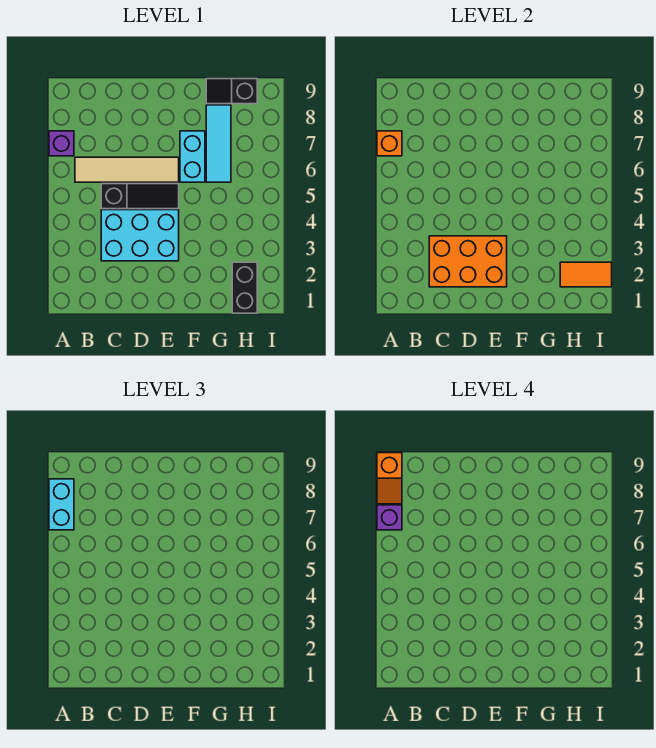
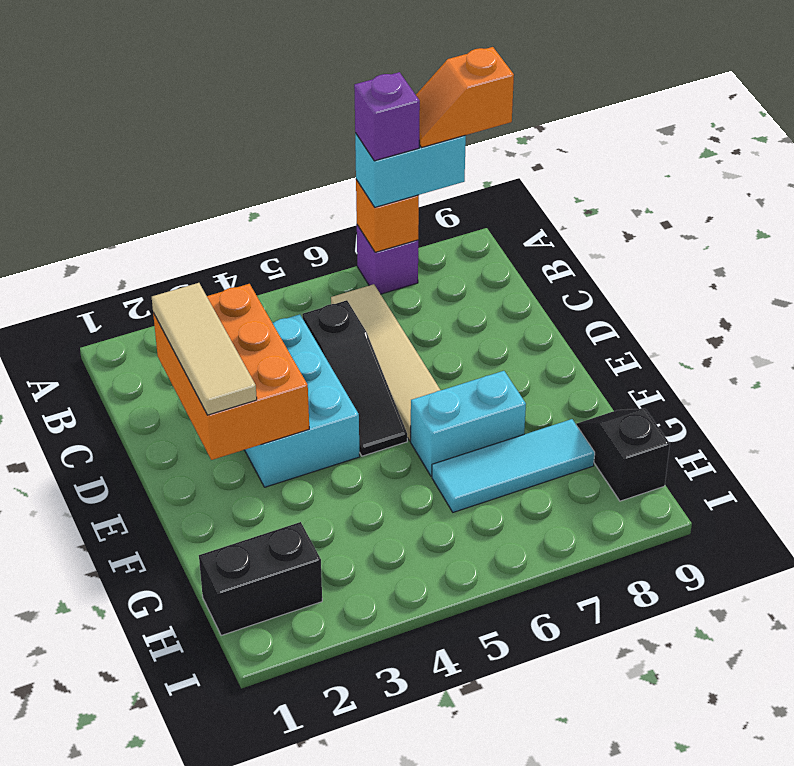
none -> tan 1x3 tile [152,283,257,415]
orange 1x2 tile [560,262,612,287] -> none

